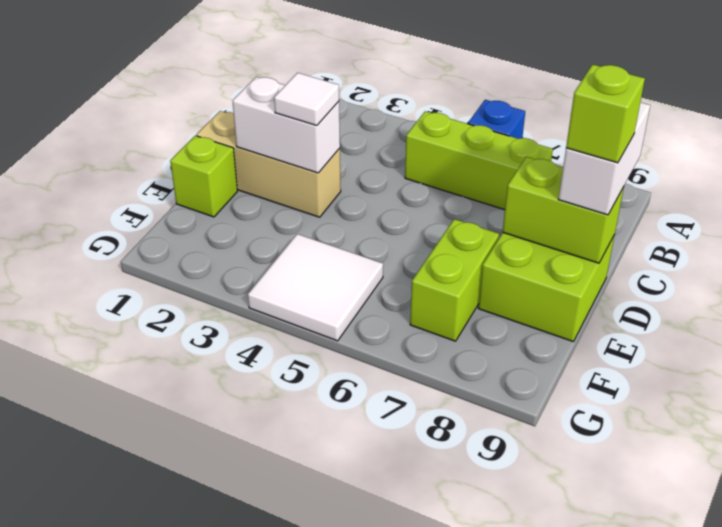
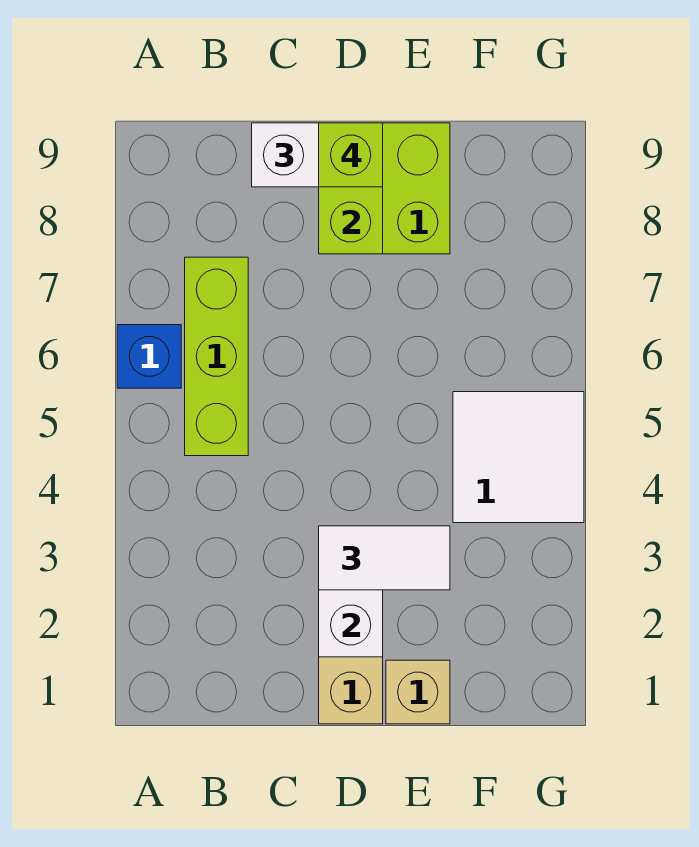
white 1x1 tile [274,73,339,126] -> white 1x2 tile [319,526,450,590]
lime 1x1 brick [170,136,237,217] -> tan 1x1 brick [386,660,450,724]
lime 1x2 brick [410,219,499,341] -> none

